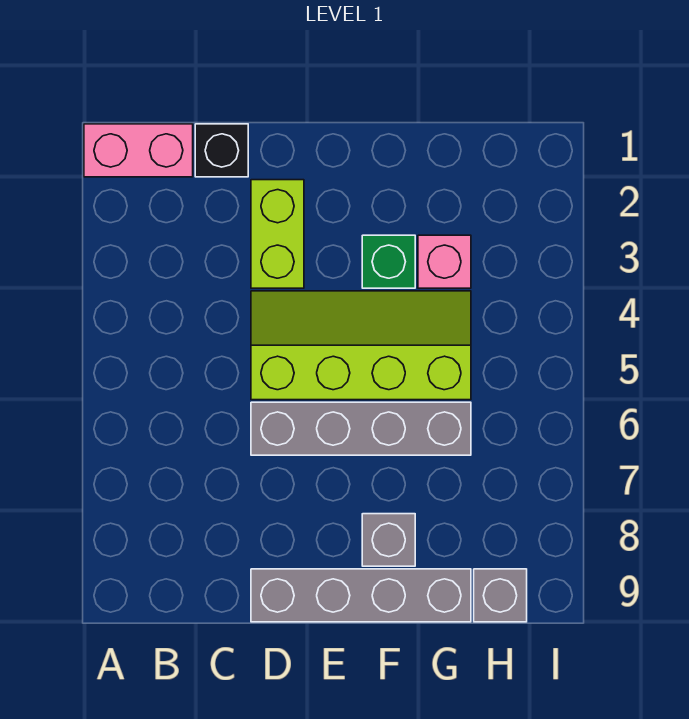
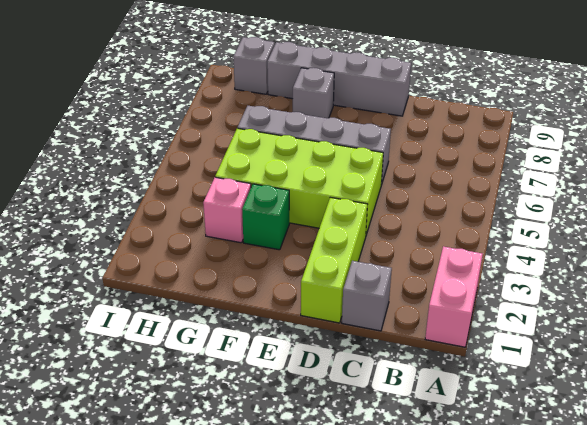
pink 1x2 brick [84,124,193,177] -> pink 1x2 brick turned to [425,246,483,347]
black 1x1 brick [195,124,248,177] -> grey 1x1 brick [342,261,392,331]
lime 1x2 brick [251,180,304,288] -> lime 1x3 brick [301,197,367,323]
lime 2x4 slope [251,291,471,400] -> lime 2x4 brick [215,128,383,235]

